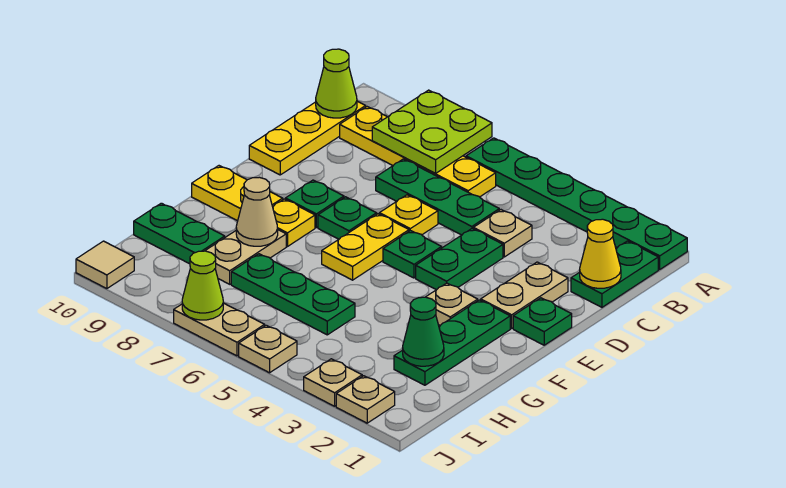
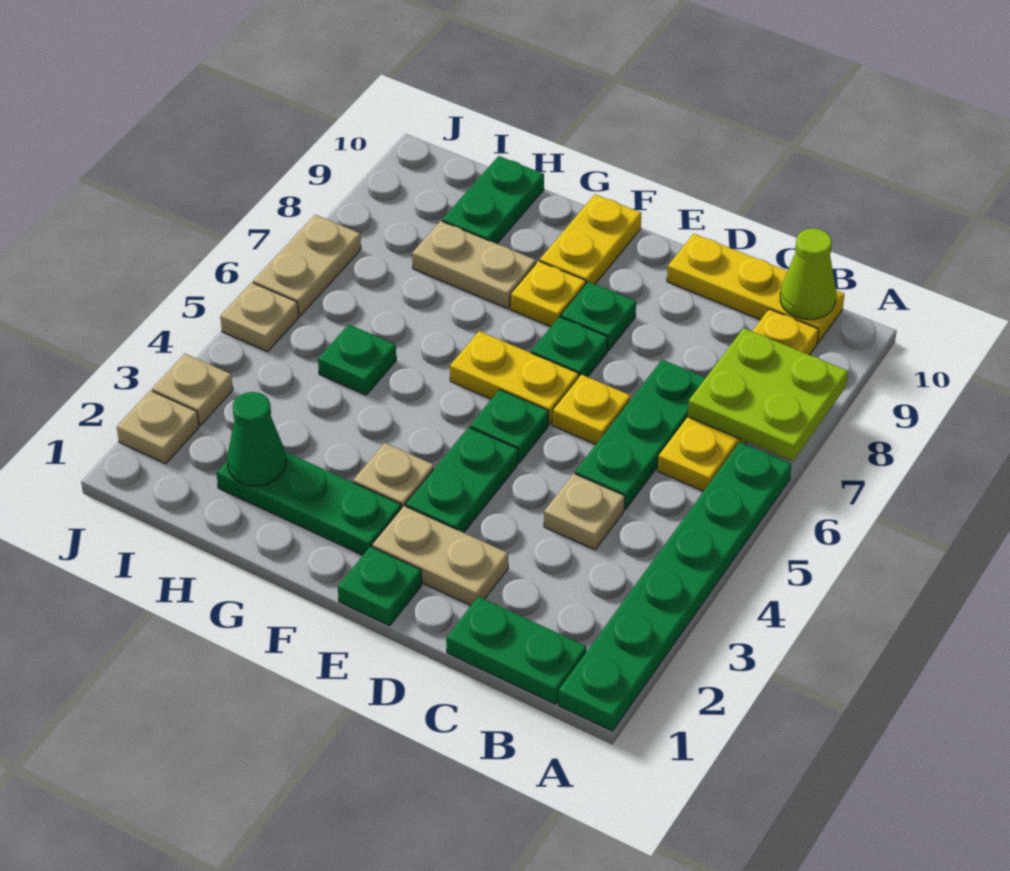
yellow 1x1 cone [580,219,621,288] -> none
green 1x2 plate [416,229,503,290] -> green 1x2 plate turned to [406,427,518,533]
tan 1x1 cone [236,177,278,246] -> none
green 1x3 plate [231,254,355,335] -> green 1x1 plate [318,324,396,395]
lime 1x1 cone [182,251,223,320] -> none
tan 1x1 tile [76,241,134,289] -> none

